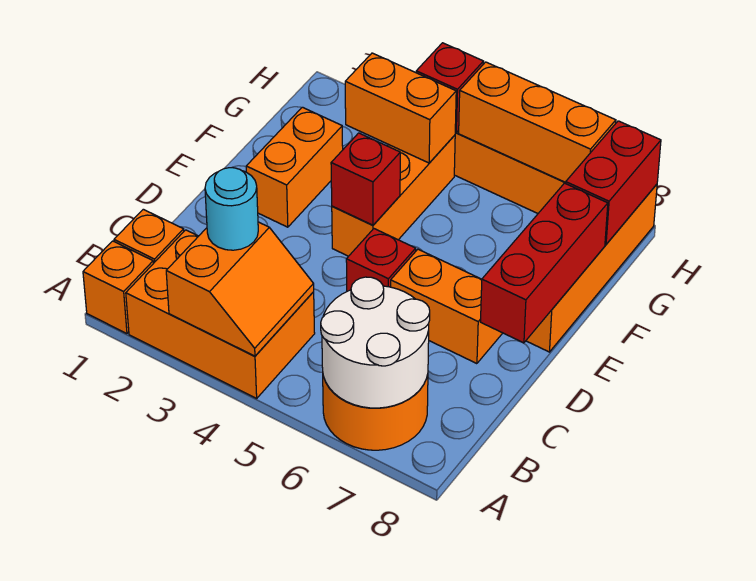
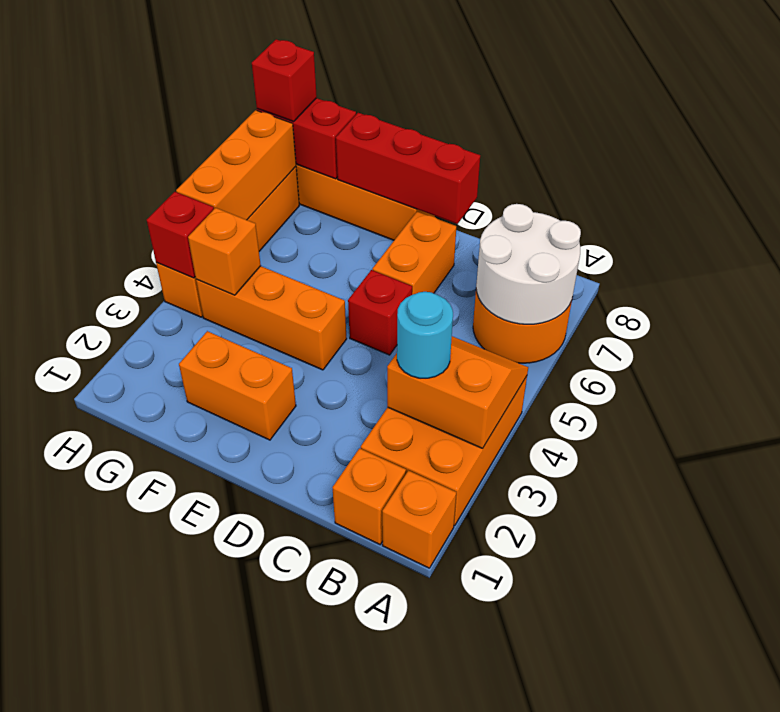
red 1x1 brick [331,133,400,225] -> red 1x1 brick moved to [252,39,317,121]
orange 1x2 brick [345,53,456,163] -> orange 1x1 brick [188,208,261,295]

